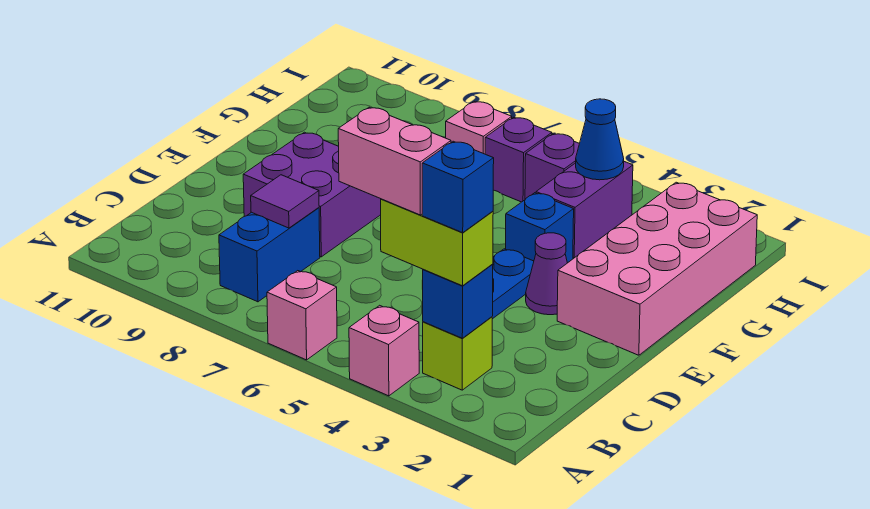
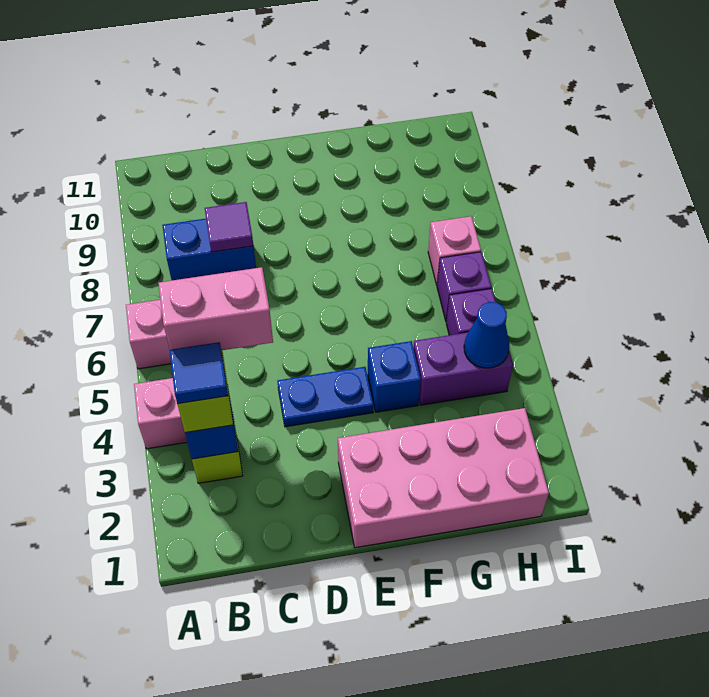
blue 1x1 brick [422,141,494,233] -> blue 1x1 tile [169,342,228,404]
pink 1x2 brick [338,107,451,215] -> pink 1x2 brick turned to [159,267,273,350]
purple 2x2 brick [243,132,381,257] -> none
purple 1x1 cone [526,233,567,315] -> none

